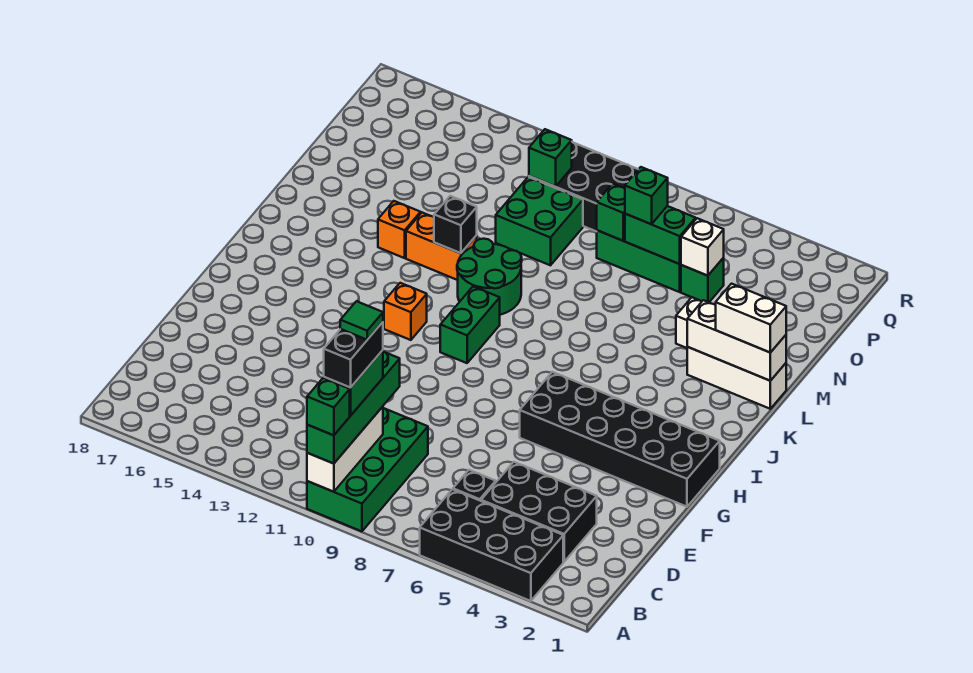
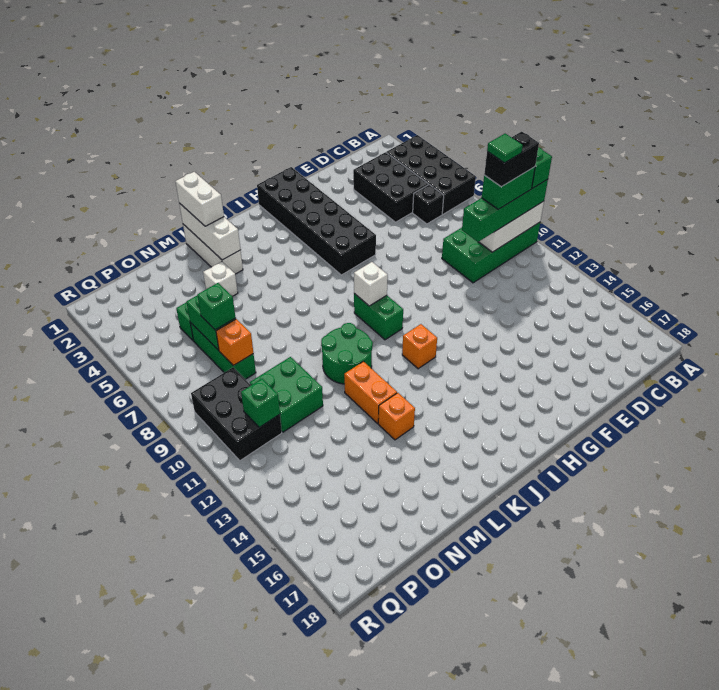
green 1x2 brick [440,286,500,363] -> green 1x2 brick turned to [354,294,403,340]
black 1x1 brick [434,196,477,253] -> none
white 1x1 brick [681,218,724,276] -> white 1x1 brick moved to [354,262,388,306]
green 1x1 brick [597,184,625,241] -> orange 1x1 brick [216,319,253,366]

